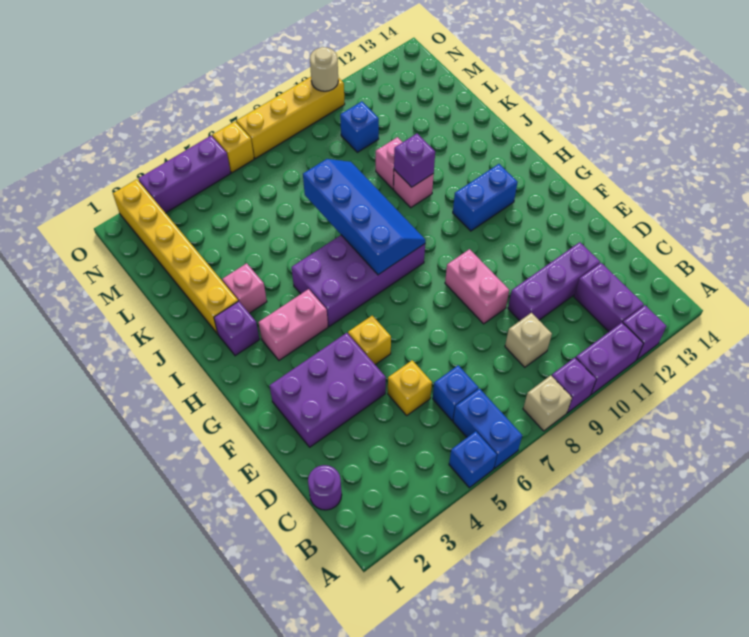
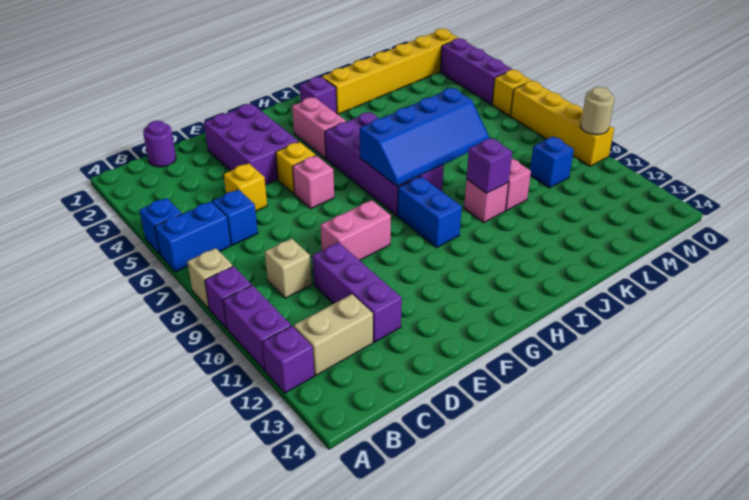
purple 1x2 brick [574,263,644,332] -> tan 1x2 brick [294,294,373,375]
blue 1x2 brick [453,164,518,231] -> blue 1x2 brick moved to [397,177,462,247]
pink 1x1 brick [222,263,267,313] -> pink 1x1 brick moved to [293,156,334,209]

